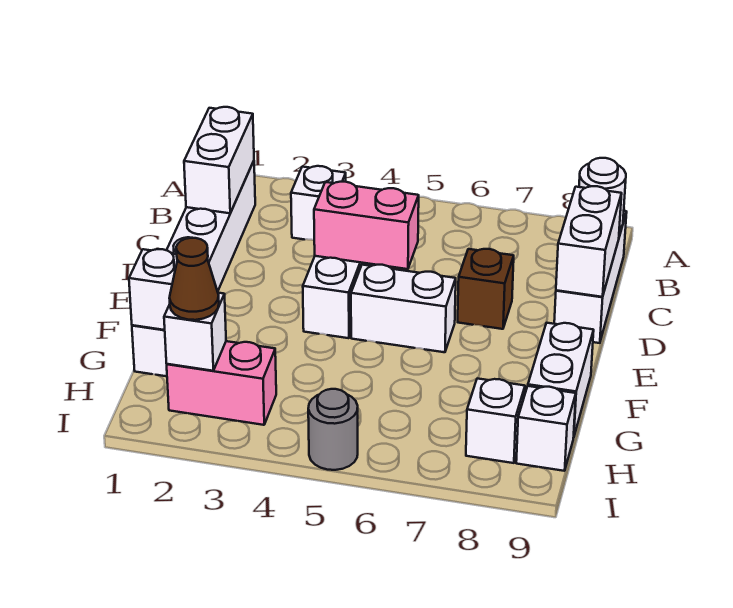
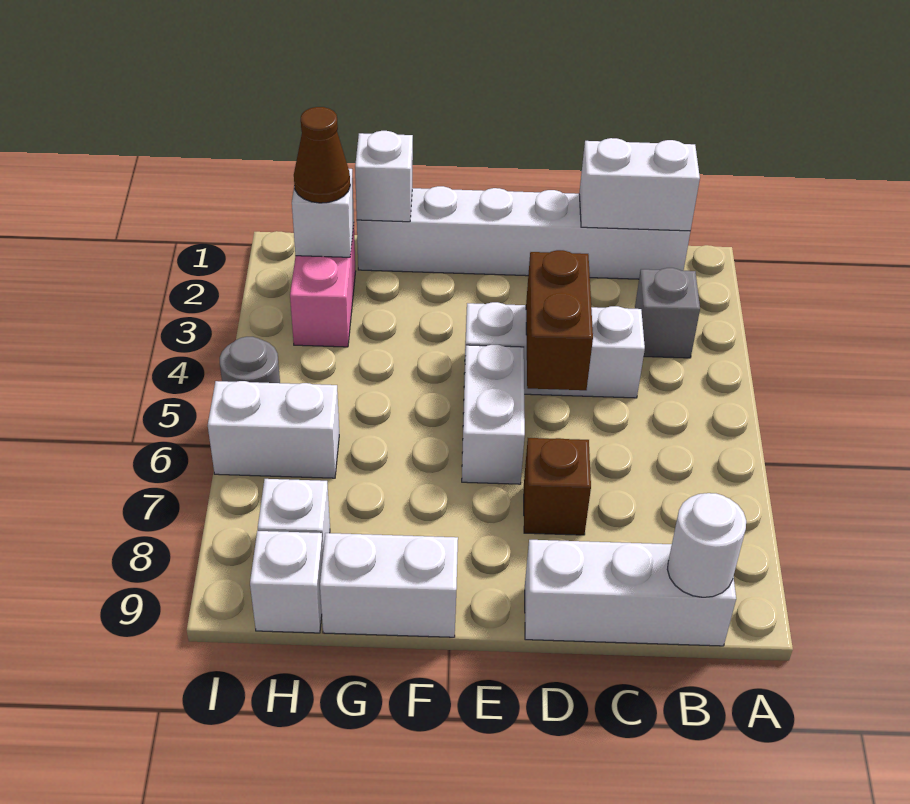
white 1x1 brick [291,166,346,240] -> grey 1x1 brick [635,268,700,358]
white 1x2 brick [556,186,622,297] -> white 1x2 brick moved to [208,381,339,478]
pink 1x2 brick [314,182,419,269] -> brown 1x2 brick [526,250,593,390]

